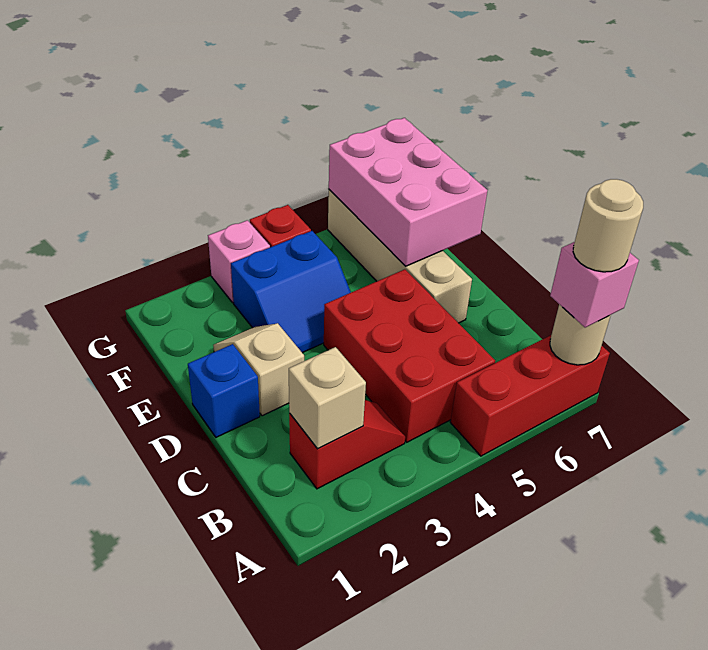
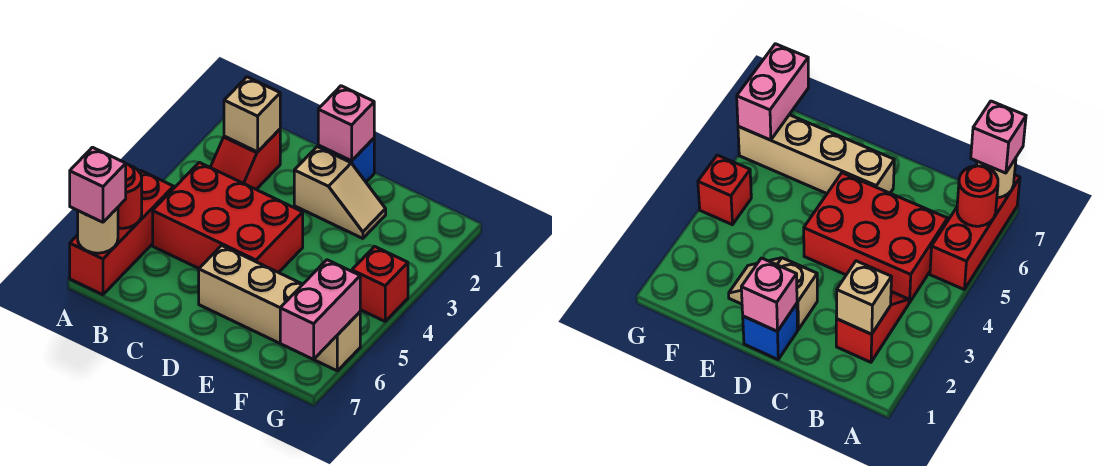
none -> red 1x1 round brick [118,164,142,228]
tan 1x1 round brick [573,179,643,272] -> none
blue 2x2 slope [231,231,351,353] -> none
pink 2x3 brick [329,118,488,266] -> pink 1x2 brick [280,260,360,359]
pink 1x1 brick [208,220,270,303] -> pink 1x1 brick moved to [318,86,374,161]

